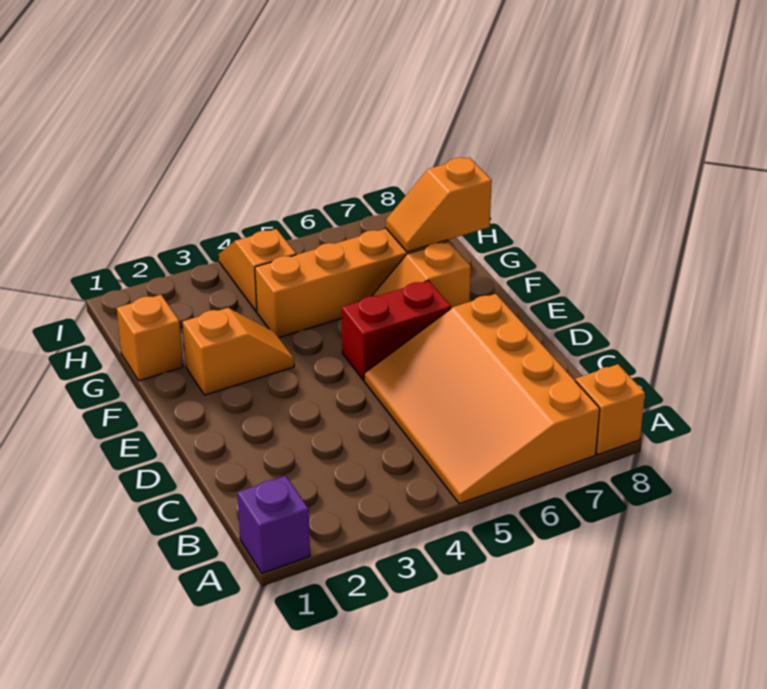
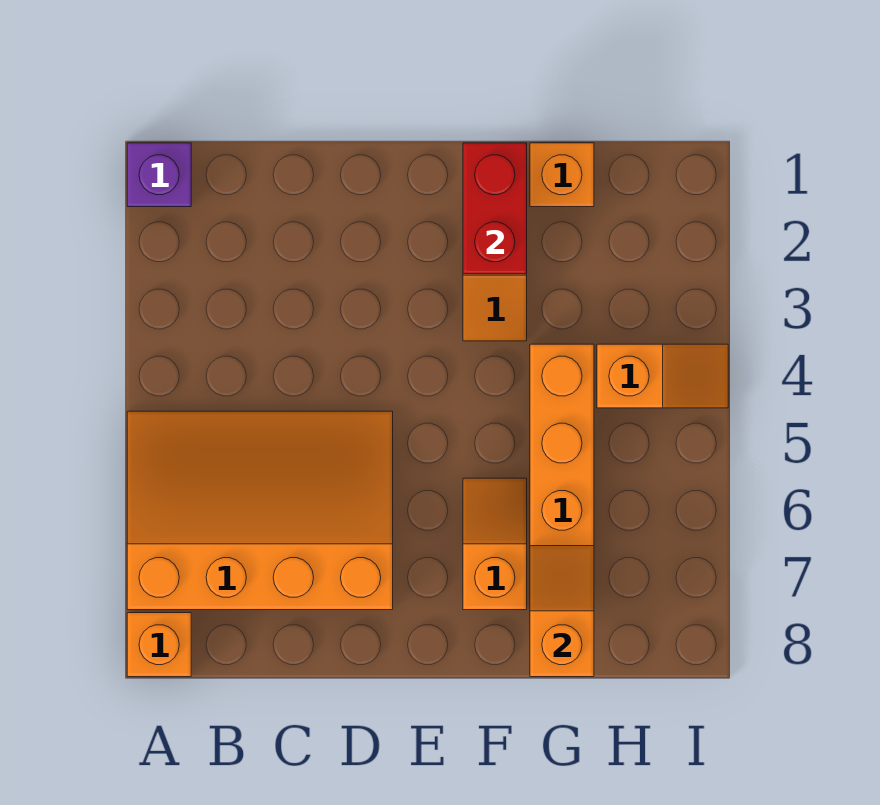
red 1x2 brick [342,281,451,380] -> red 1x2 brick moved to [463,143,527,274]

